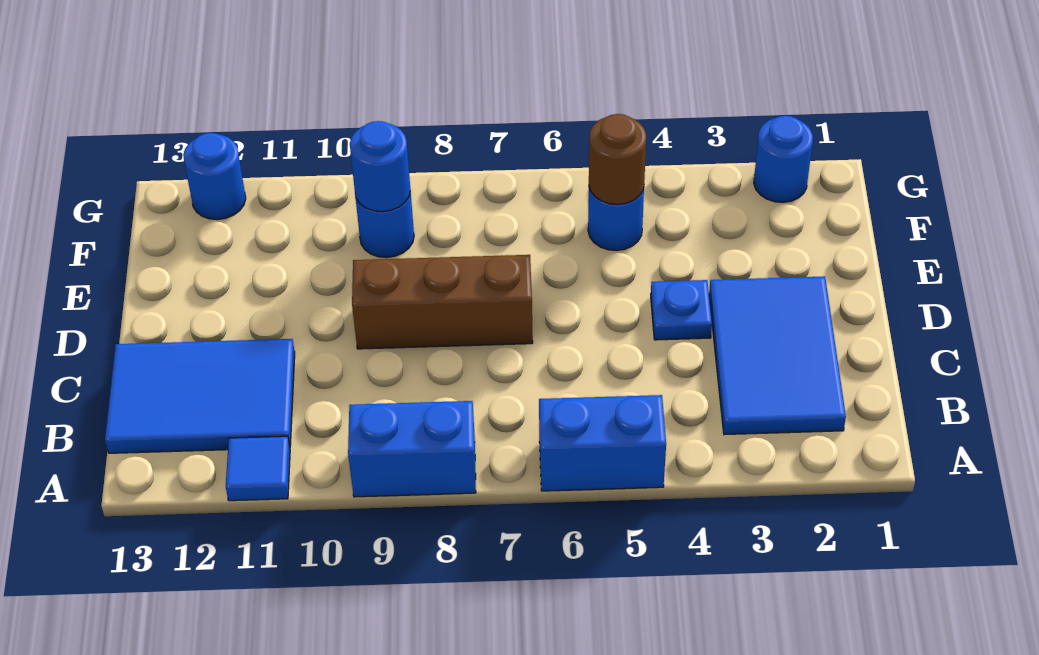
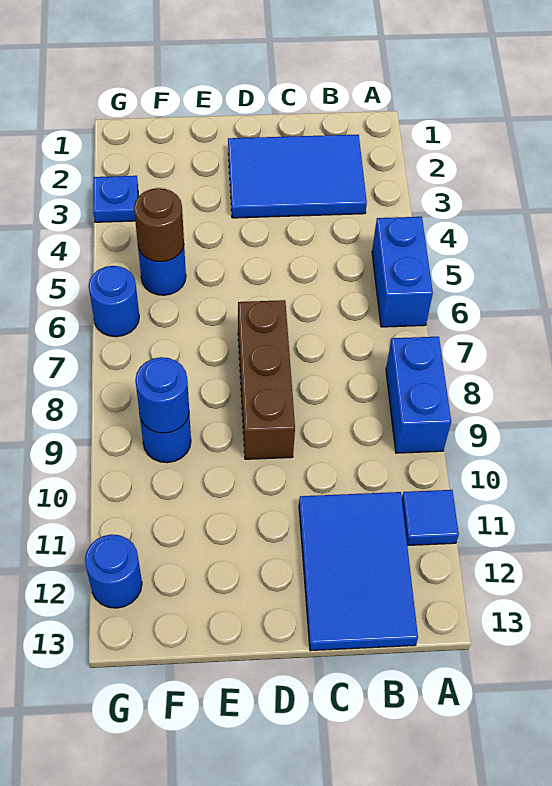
blue 1x1 plate [651,280,712,340] -> blue 1x1 plate moved to [93,176,138,222]
blue 1x1 round brick [754,116,813,202] -> blue 1x1 round brick moved to [89,266,139,337]

